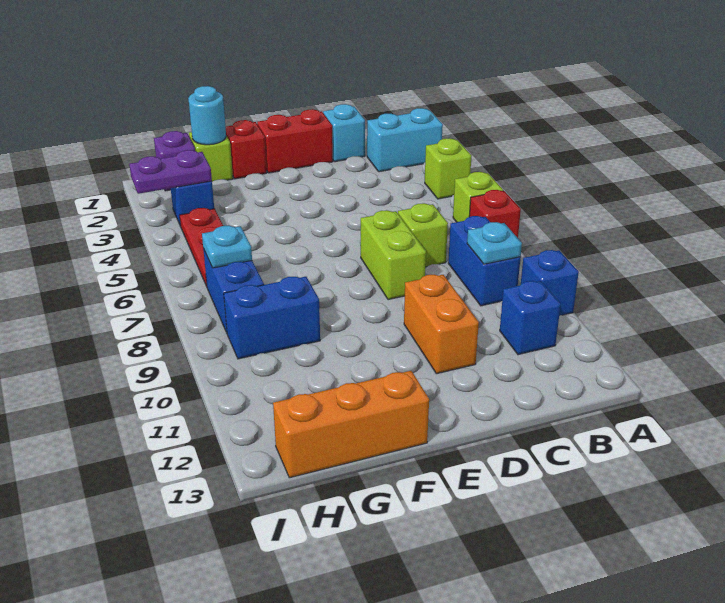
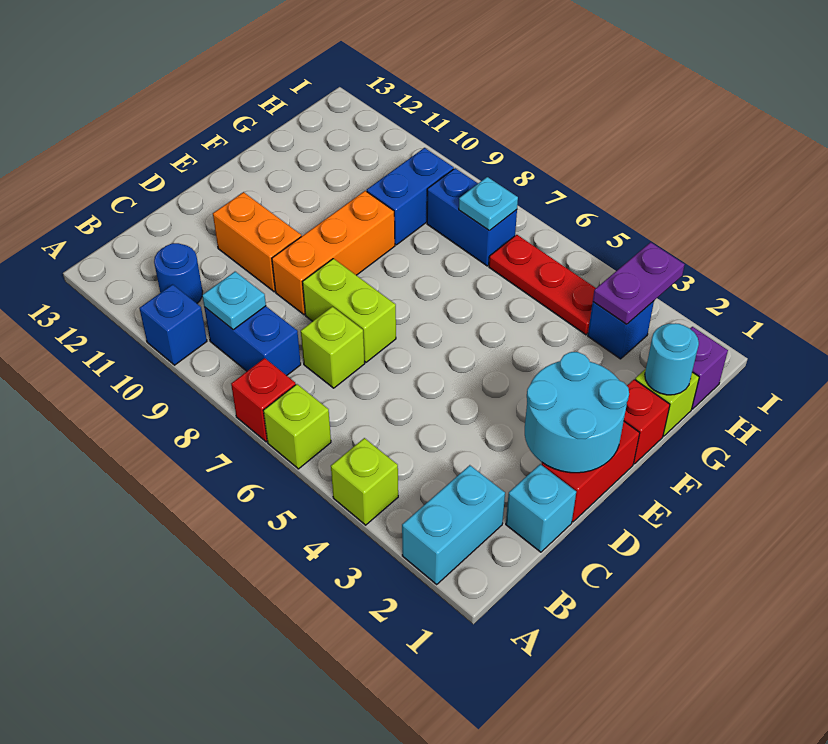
blue 1x1 brick [500,281,561,355] -> blue 1x1 round brick [154,243,203,303]
none -> cyan 2x2 round brick [525,352,629,473]
orange 1x3 brick [273,371,429,478] -> orange 1x3 brick moved to [272,191,395,315]

